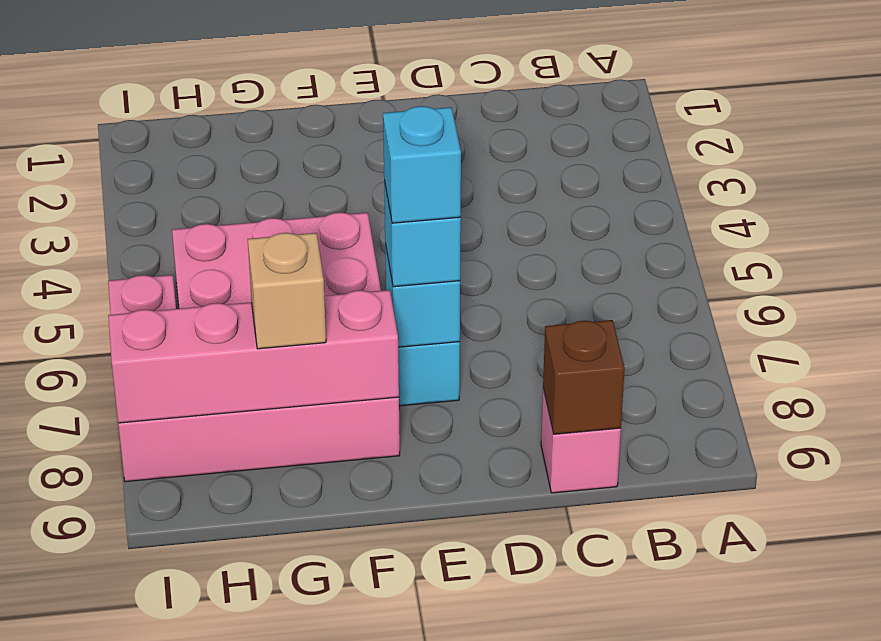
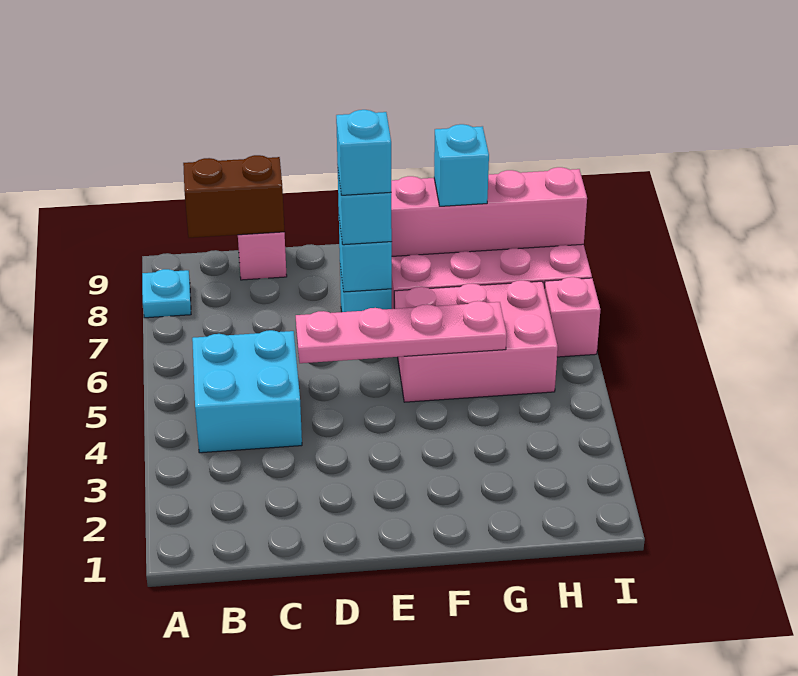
none -> cyan 1x1 plate [142,269,191,318]
none -> cyan 2x2 brick [192,330,302,453]
brown 1x1 brick [543,320,625,434] -> brown 1x2 brick [183,155,284,238]
none -> pink 1x4 plate [296,301,507,363]
tan 1x1 brick [248,233,326,349] -> cyan 1x1 brick [434,124,489,206]

